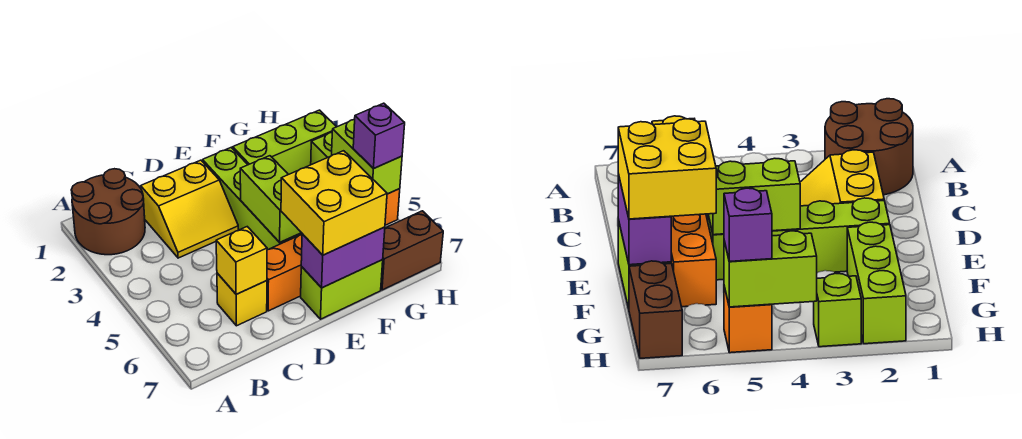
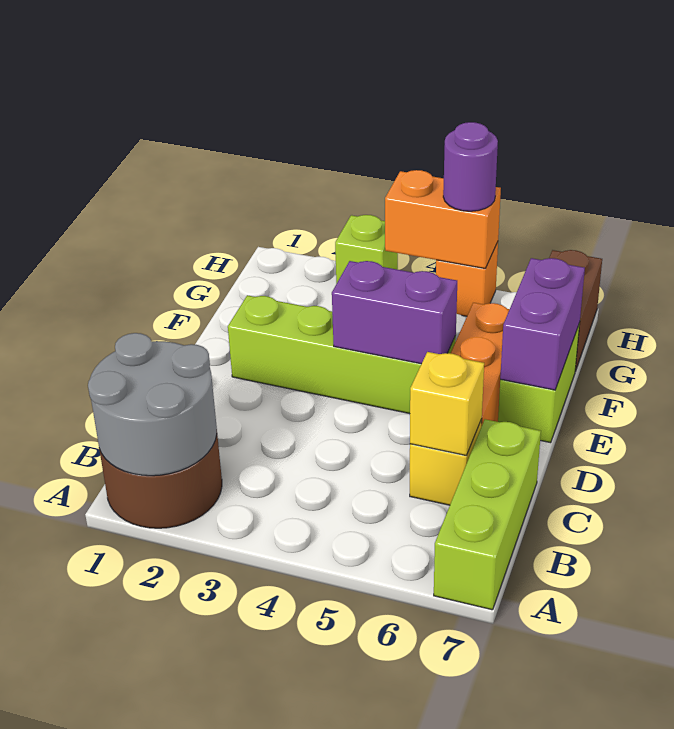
none -> grey 2x2 round brick [88,333,217,476]
yellow 2x2 slope [141,160,238,258] -> none
lime 1x2 brick [240,156,301,242] -> purple 1x2 brick [332,261,457,364]
yellow 2x2 brick [281,151,387,255] -> none
lime 1x3 brick [233,110,336,175] -> lime 1x3 brick moved to [434,419,541,610]
lime 1x2 brick [332,120,402,194] -> orange 1x2 brick [385,170,501,268]
purple 1x1 brick [353,103,405,169] -> purple 1x1 round brick [443,122,498,211]

